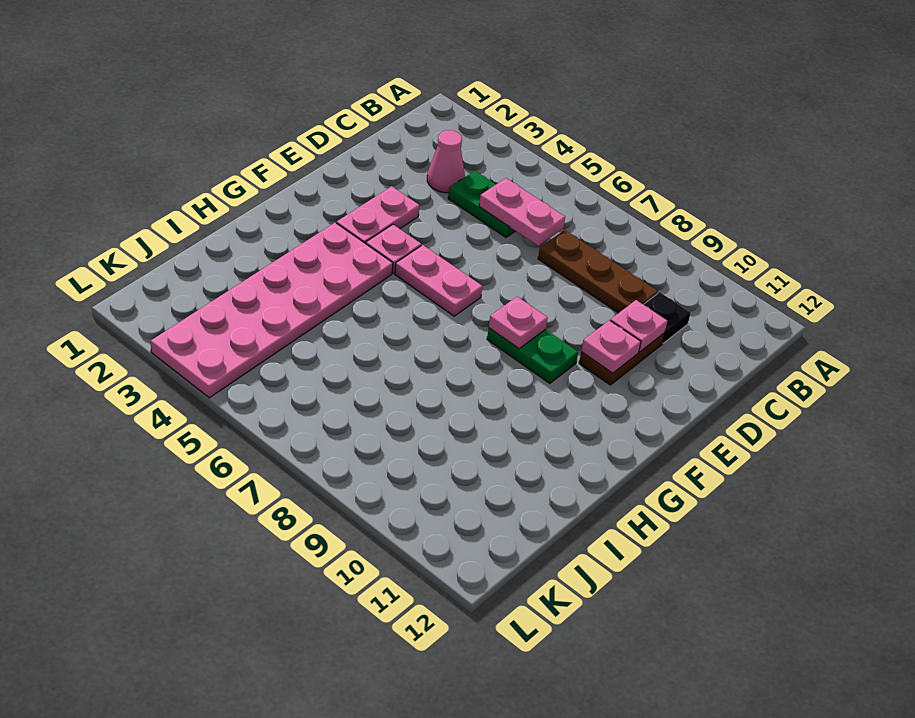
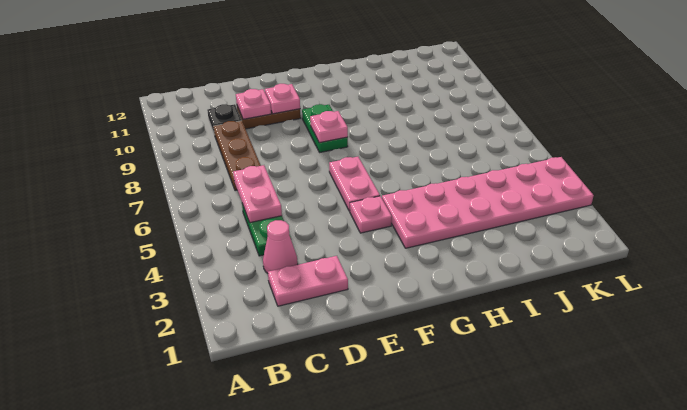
pink 1x2 plate [336,186,419,244] -> pink 1x2 plate moved to [268,256,348,306]

